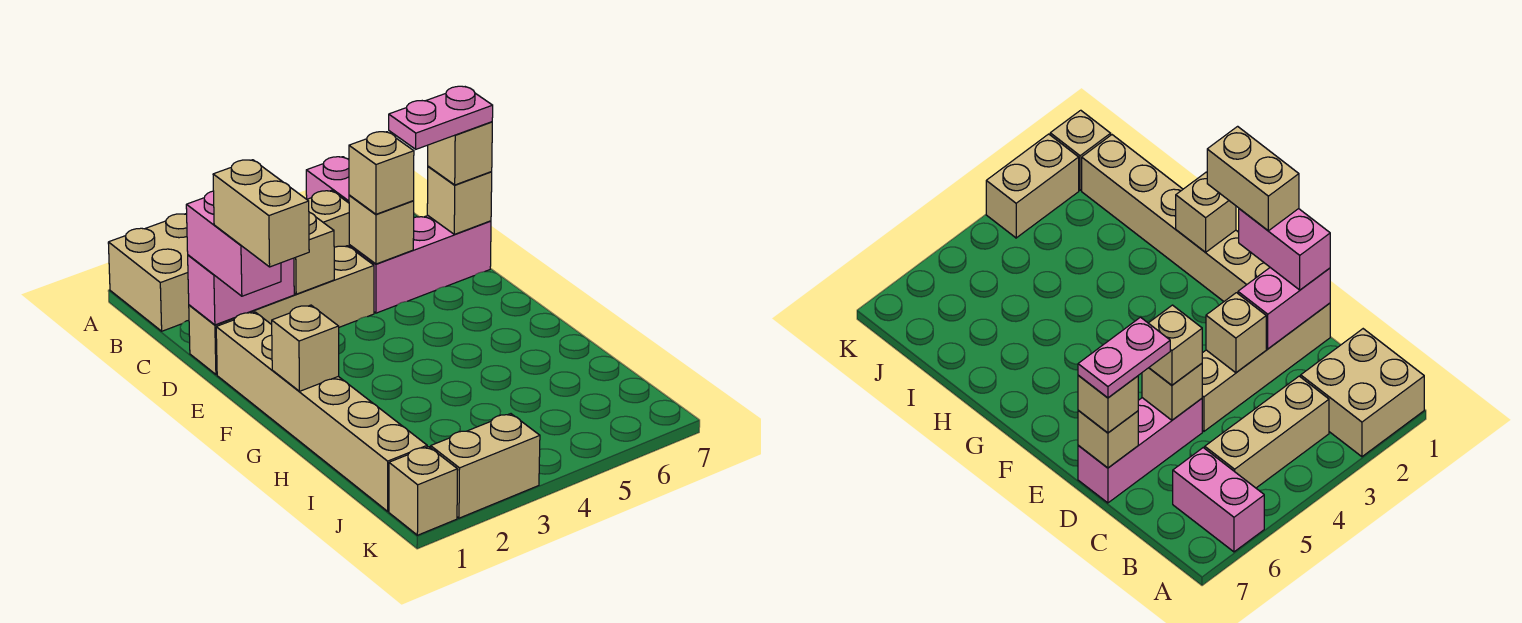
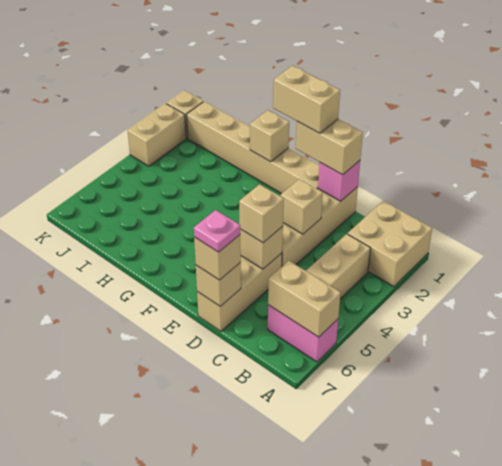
none -> tan 1x2 brick [268,261,341,337]
pink 1x2 brick [188,255,294,325] -> pink 1x1 brick [318,161,360,201]
pink 1x2 brick [186,191,281,296] -> tan 1x2 brick [296,119,363,175]
pink 1x3 brick [349,215,491,313] -> tan 1x3 brick [197,253,282,331]
pink 1x2 plate [389,86,493,149] -> pink 1x1 plate [194,210,240,252]

